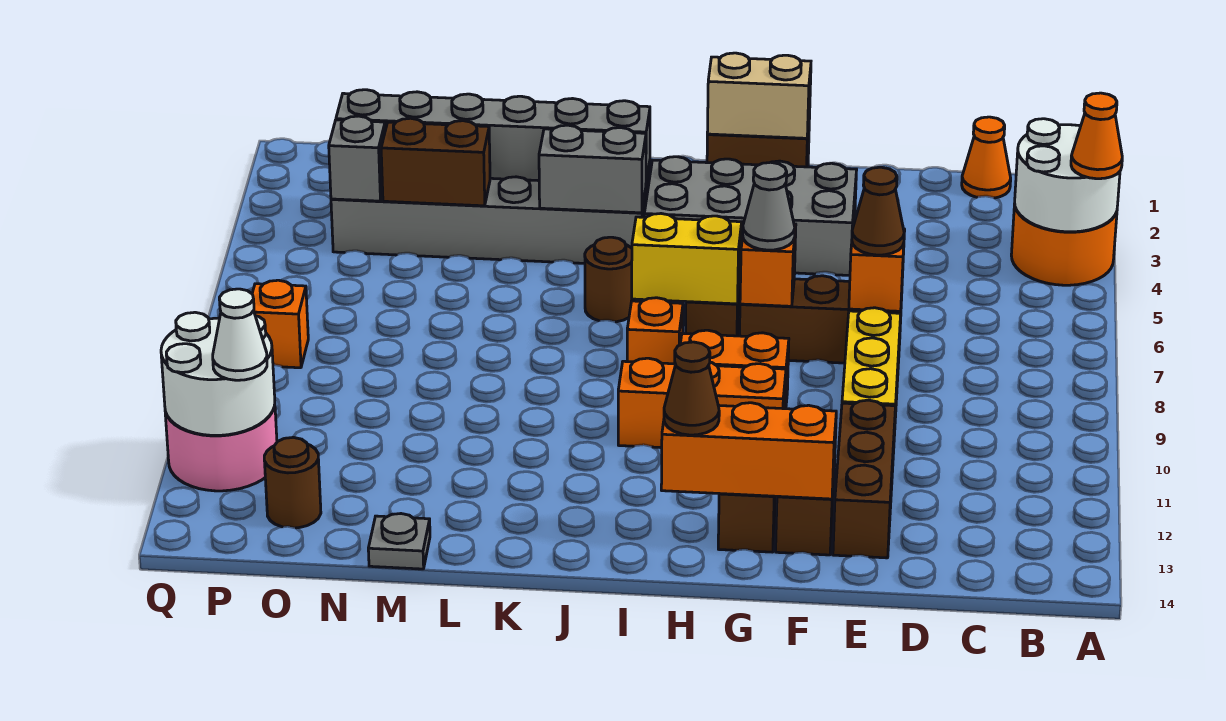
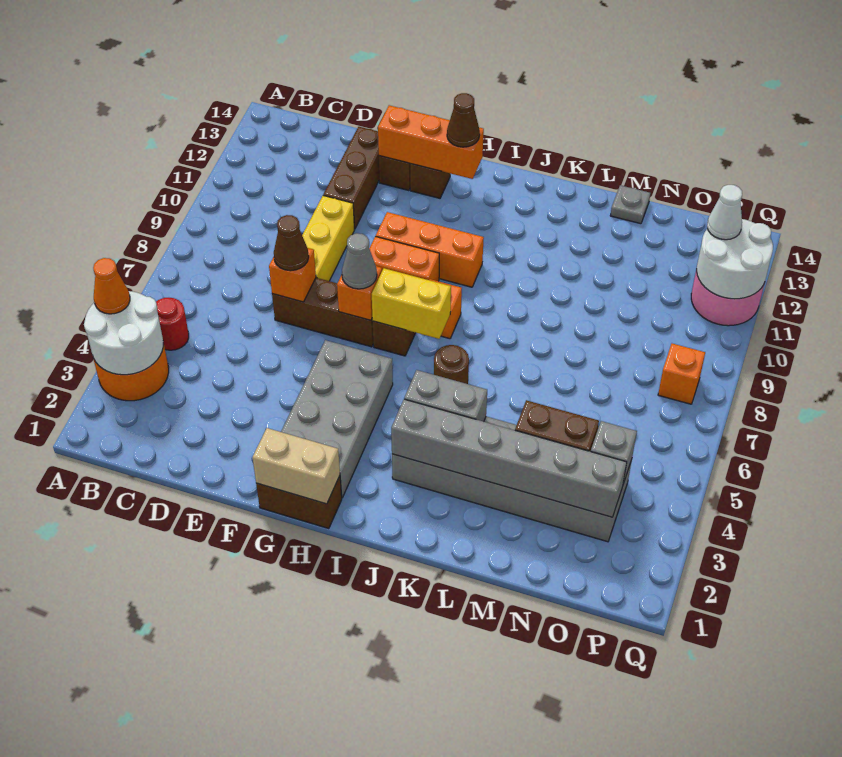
none -> red 1x1 round brick [156,298,189,350]
orange 1x1 cone [962,117,1011,198] -> none
grey 2x4 brick [644,157,857,276] -> grey 2x4 brick turned to [281,340,393,498]
brown 1x1 round brick [264,437,321,528] -> none

